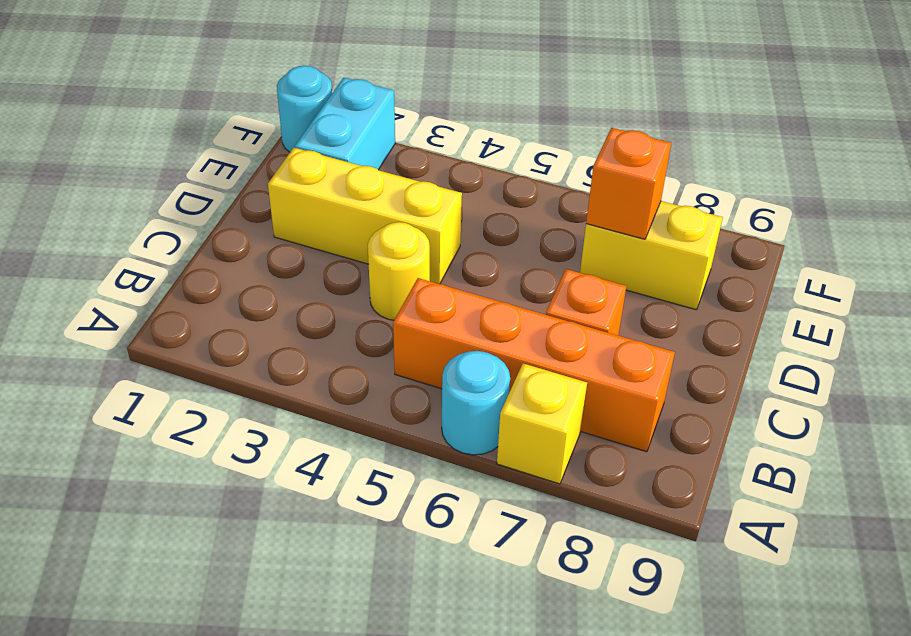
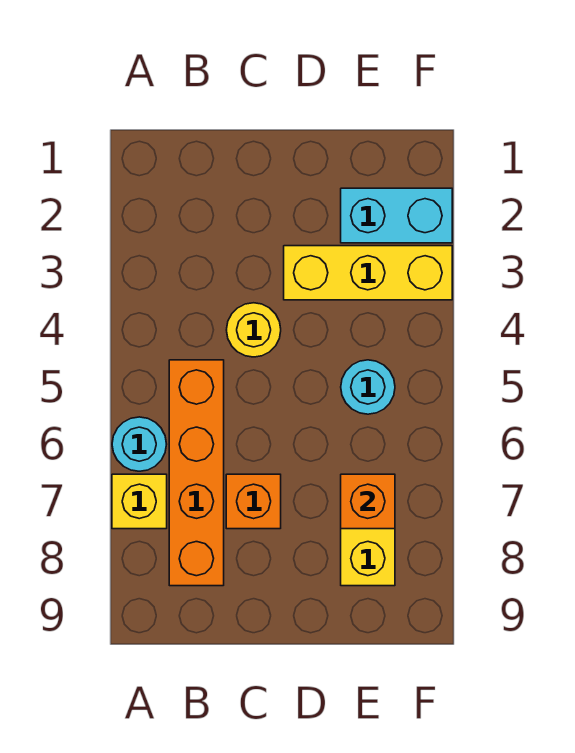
yellow 1x3 brick [268,148,462,284] -> yellow 1x3 brick turned to [284,246,452,300]
cyan 1x1 round brick [277,66,332,152] -> cyan 1x1 round brick moved to [341,360,395,414]

